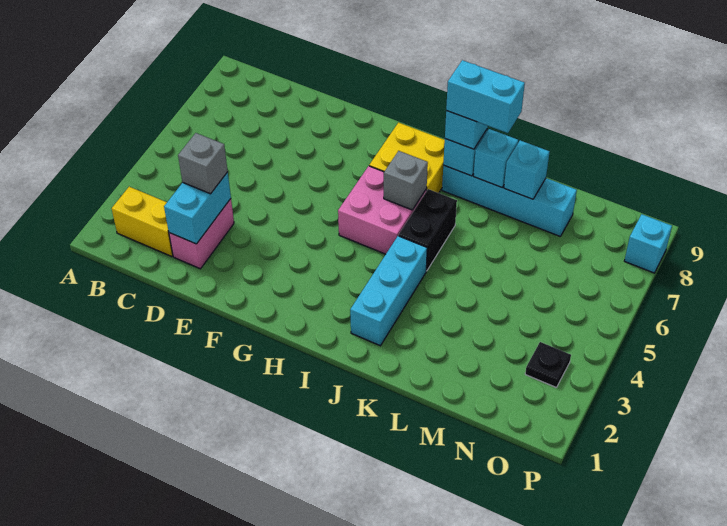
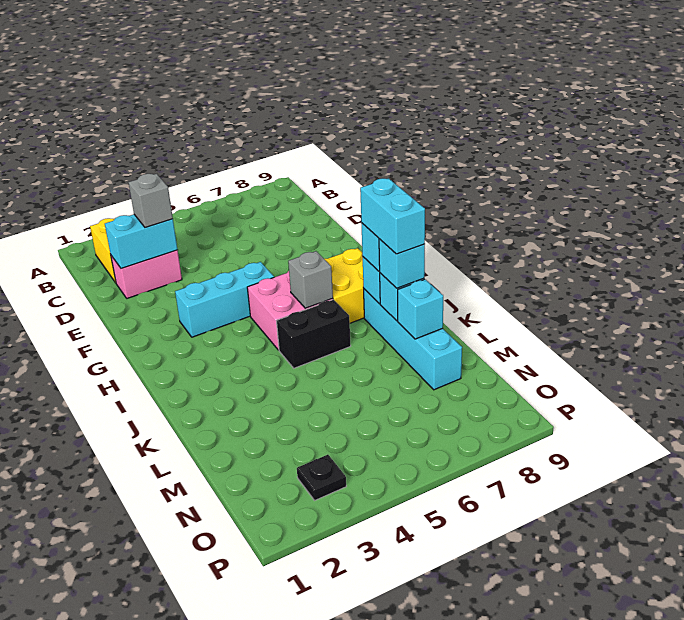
cyan 1x3 brick [350,236,427,346] -> cyan 1x3 brick moved to [175,262,274,337]
cyan 1x1 brick [624,214,672,273] -> cyan 1x1 brick moved to [379,239,425,288]

